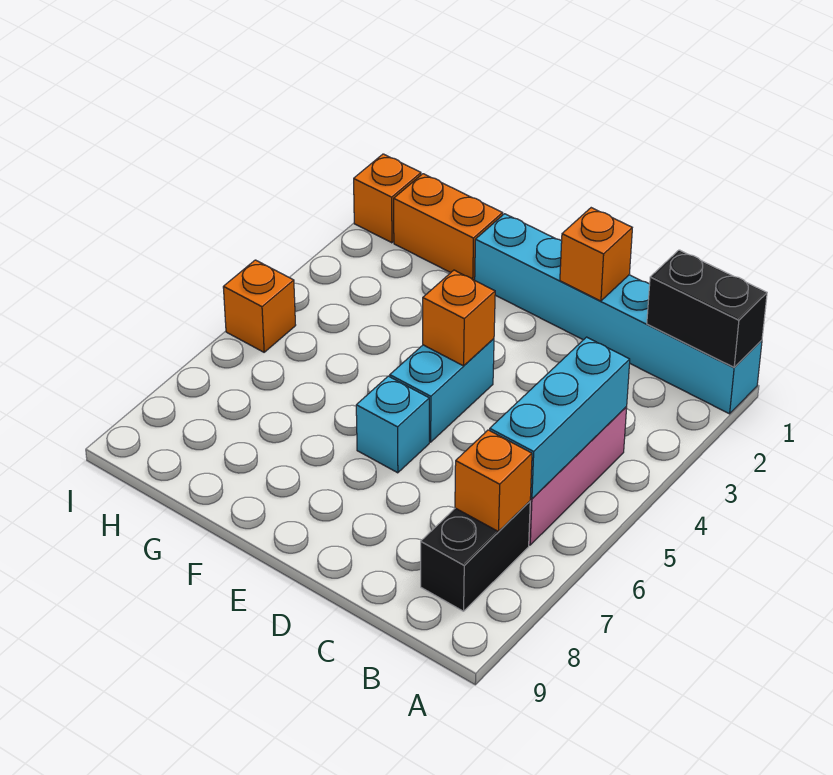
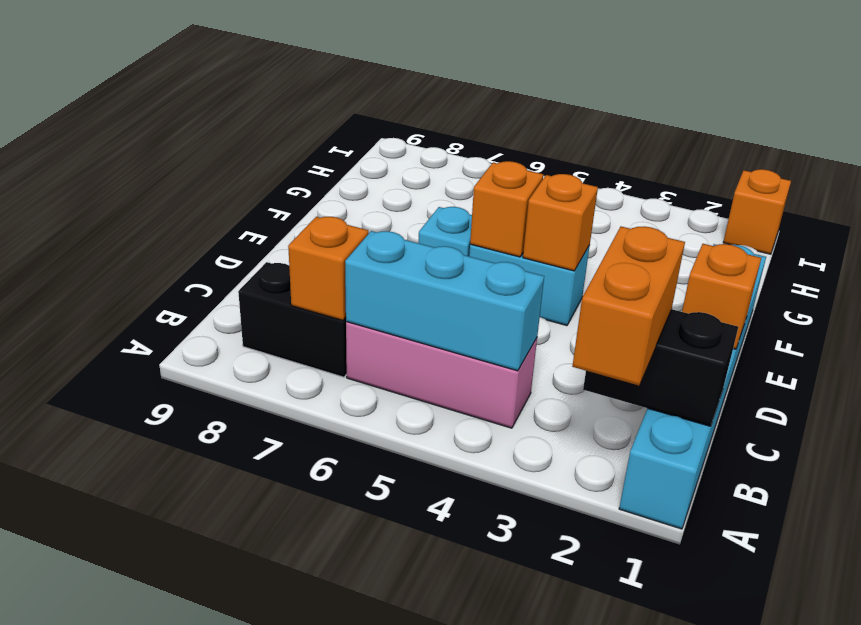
black 1x2 brick [647,250,767,367] -> black 1x2 brick turned to [583,309,738,426]
orange 1x2 brick [394,174,503,280] -> orange 1x2 brick moved to [572,226,685,385]
orange 1x1 brick [223,260,296,352] -> orange 1x1 brick moved to [470,161,543,257]

